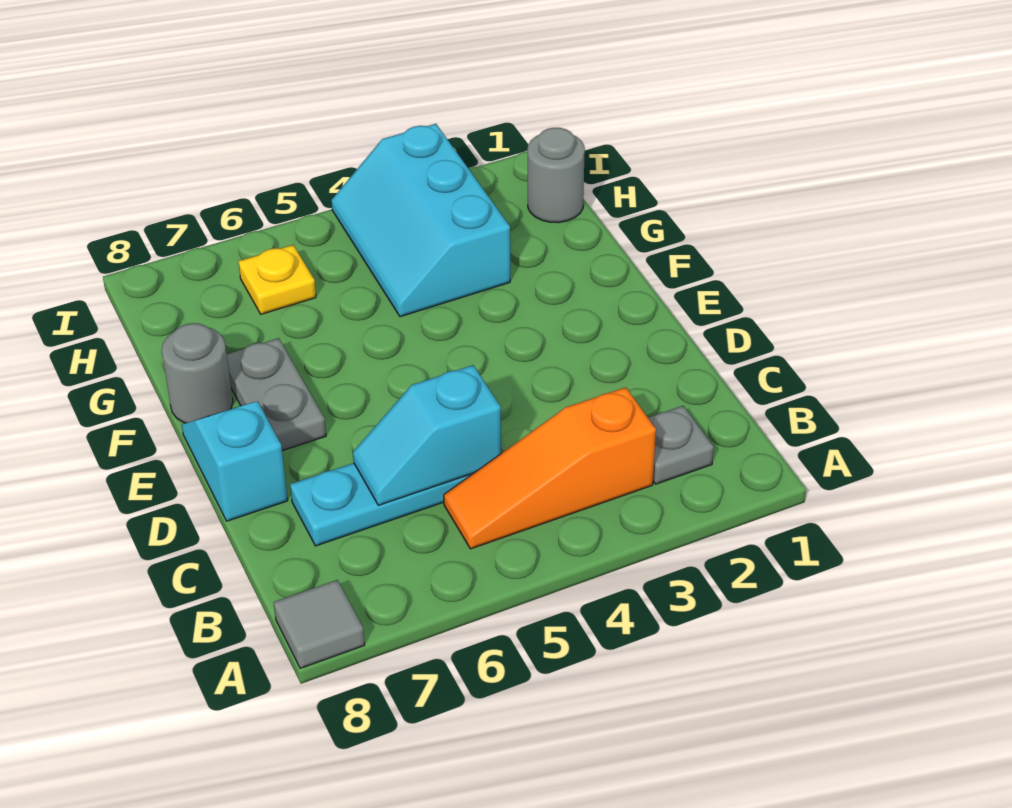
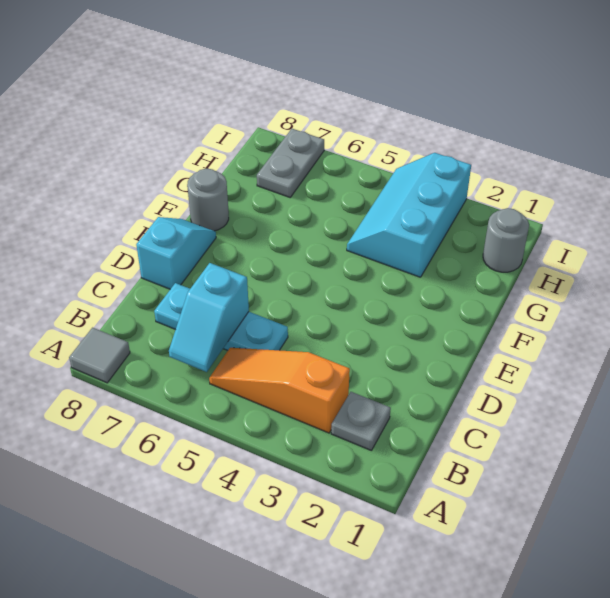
cyan 1x2 slope [353,365,501,505] -> cyan 1x2 slope turned to [169,263,249,372]
grey 1x2 plate [227,338,326,451] -> grey 1x2 plate moved to [257,129,324,197]
yellow 1x1 plate [238,245,316,314] -> none

